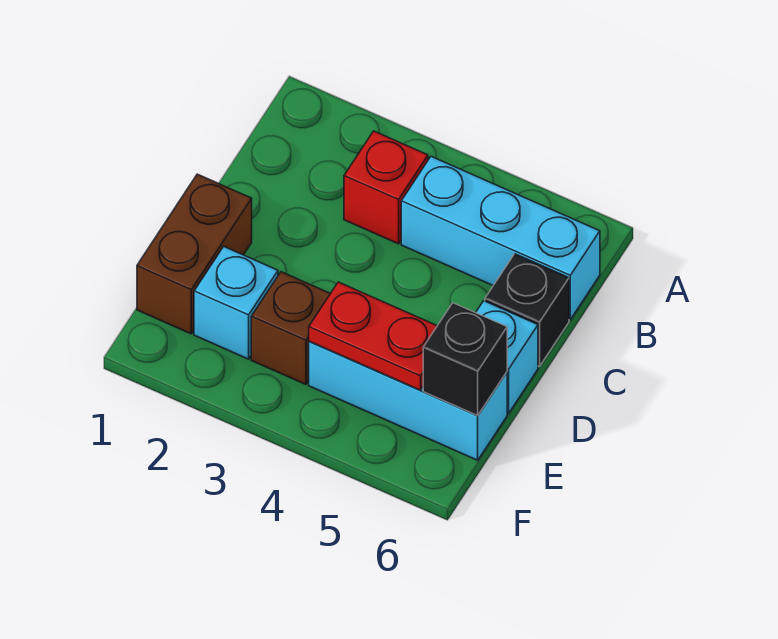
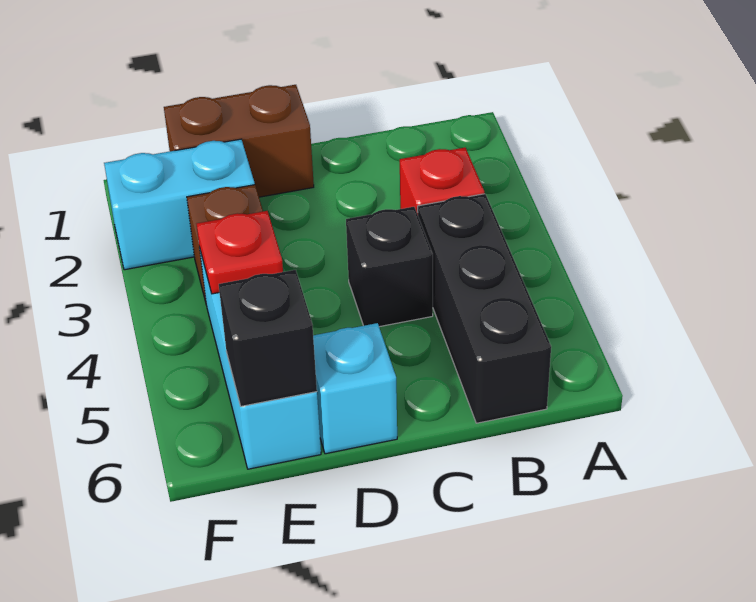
cyan 1x3 brick [401,156,600,320] -> black 1x3 brick [418,194,551,423]
black 1x1 brick [485,254,569,367] -> black 1x1 brick moved to [346,207,433,327]
cyan 1x1 brick [194,247,278,359] -> cyan 1x2 brick [104,139,255,270]
red 1x2 plate [309,282,437,390] -> red 1x1 plate [197,211,283,294]

